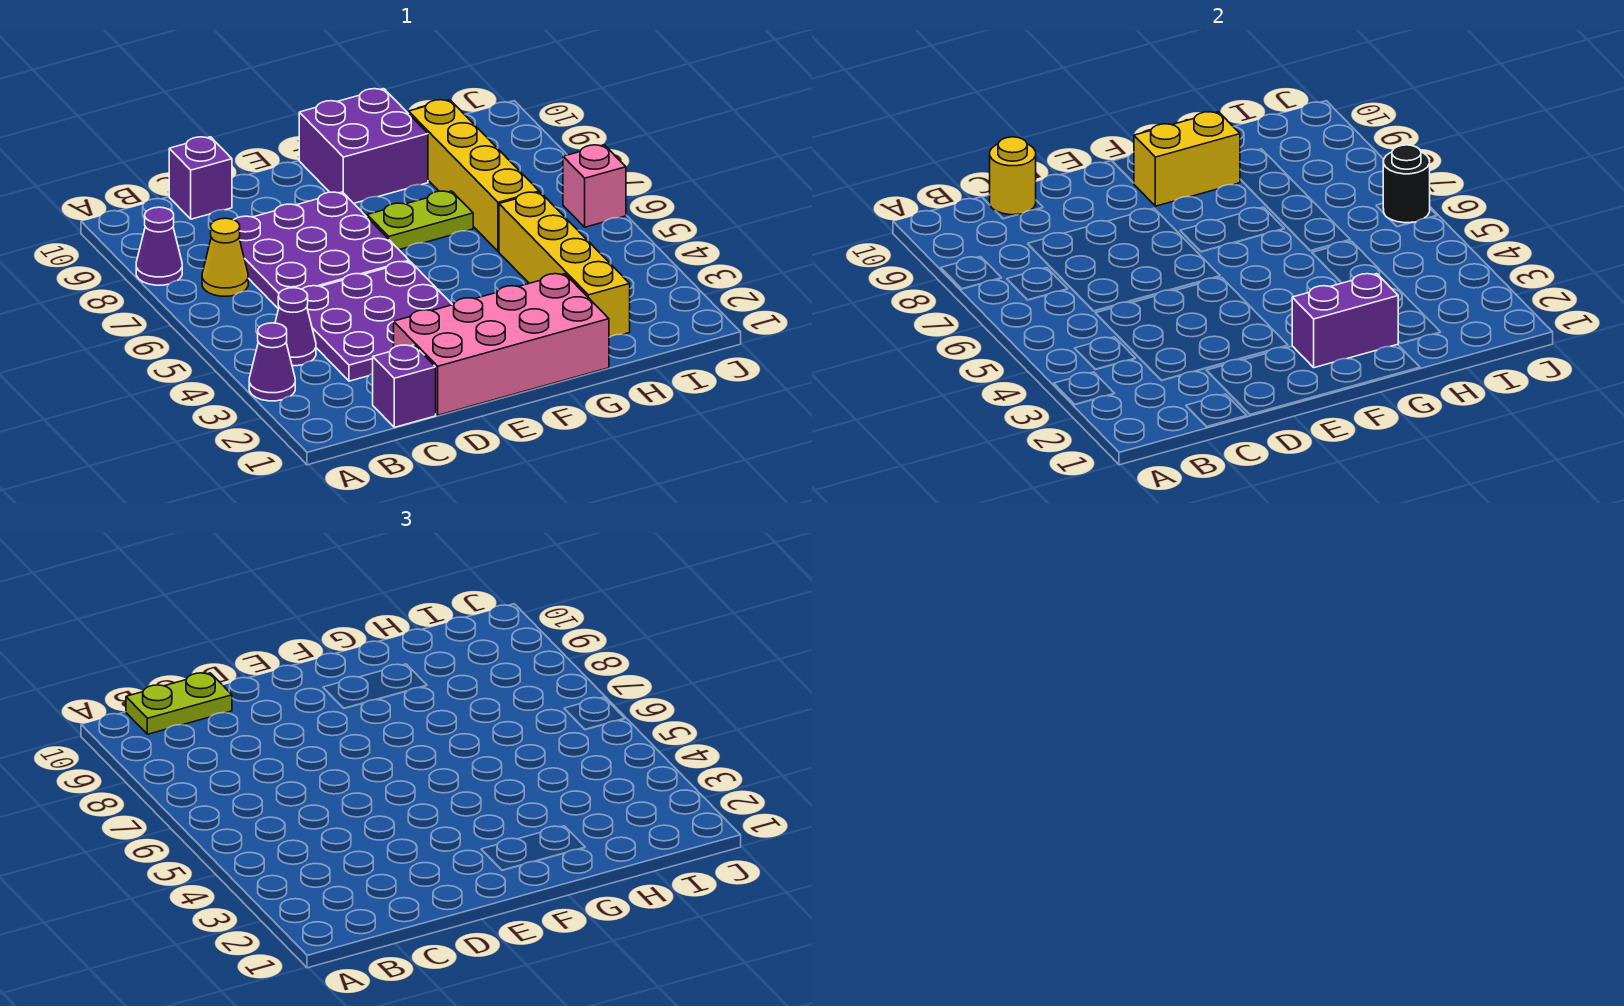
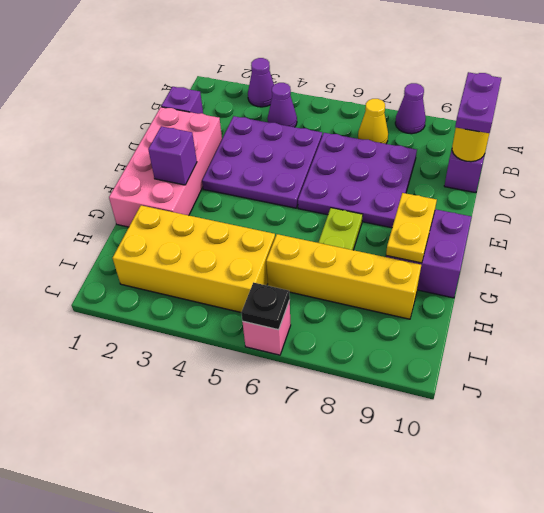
lime 1x2 plate [126,673,232,734] -> purple 1x2 plate [455,72,501,133]
purple 1x2 brick [1292,274,1398,368] -> purple 1x1 brick [148,126,197,185]
yellow 1x2 brick [1134,112,1240,206] -> yellow 1x2 plate [386,193,437,263]
yellow 1x4 brick [499,192,630,337] -> yellow 2x4 brick [113,206,275,312]
black 1x1 round brick [1383,145,1430,223] -> black 1x1 plate [241,282,290,330]

